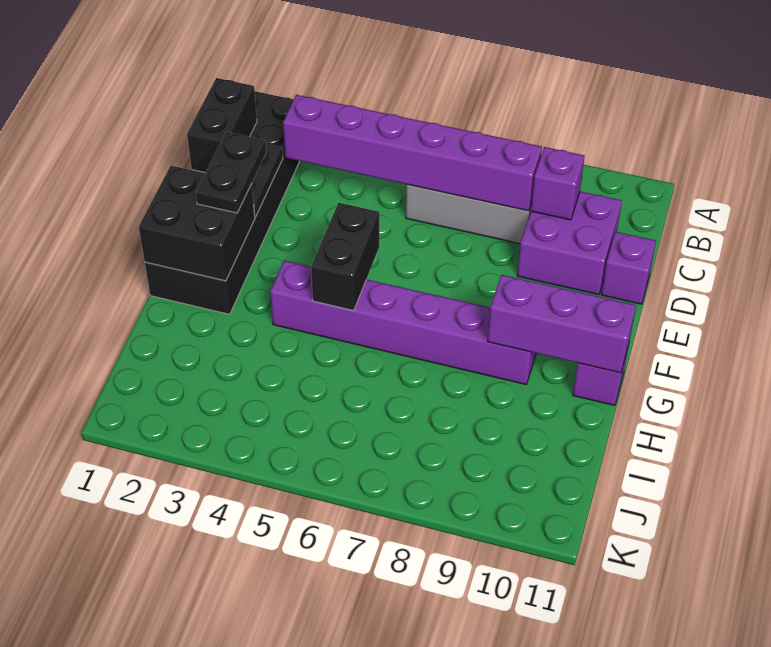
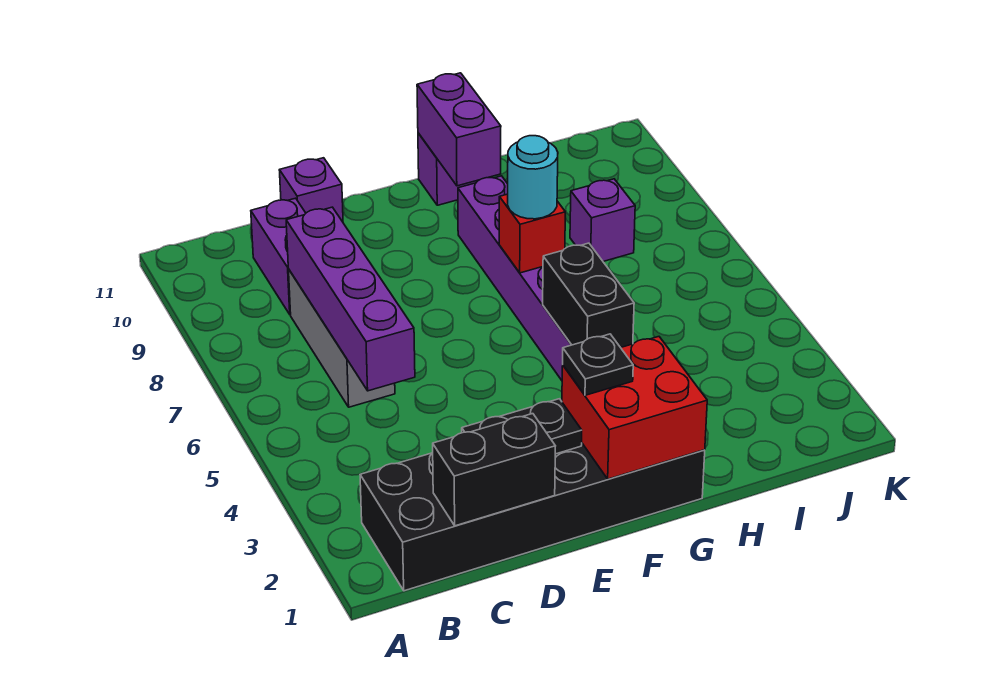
purple 1x6 brick [283,95,542,211] -> purple 1x4 brick [286,207,415,391]
purple 2x2 brick [517,191,622,295] -> purple 1x2 brick [251,198,306,315]
purple 1x1 brick [531,147,584,220] -> purple 1x1 brick moved to [570,179,635,261]
black 1x2 plate [196,132,266,213] -> black 1x1 plate [563,334,633,395]
black 2x2 brick [139,166,255,281] -> red 2x2 brick [562,337,707,479]
black 1x2 brick [311,203,379,311] -> black 1x2 brick turned to [543,243,634,348]
none -> red 1x1 brick [499,194,565,273]
none -> cyan 1x1 round brick [508,136,558,219]
purple 1x3 brick [488,275,636,373] -> purple 1x2 brick [417,73,501,186]

